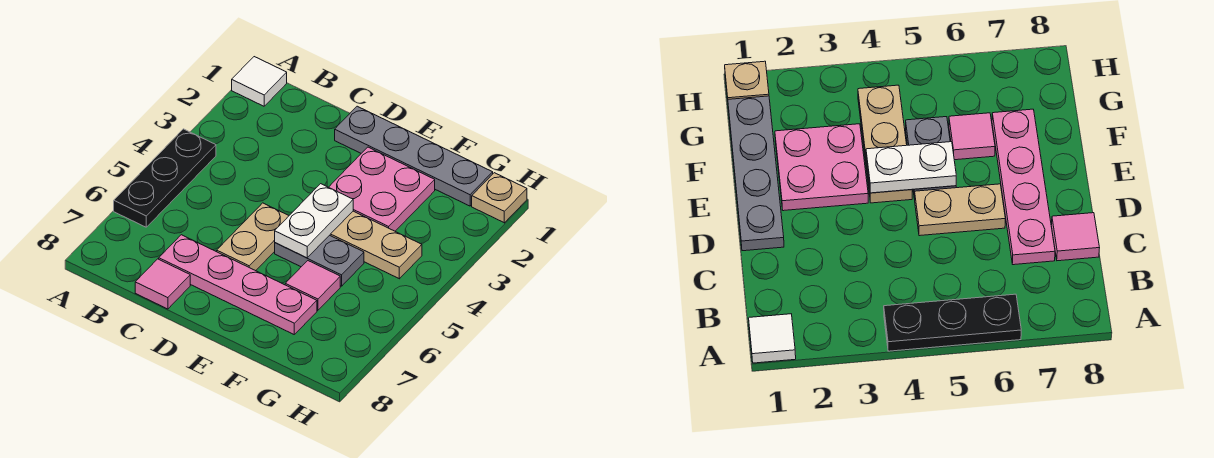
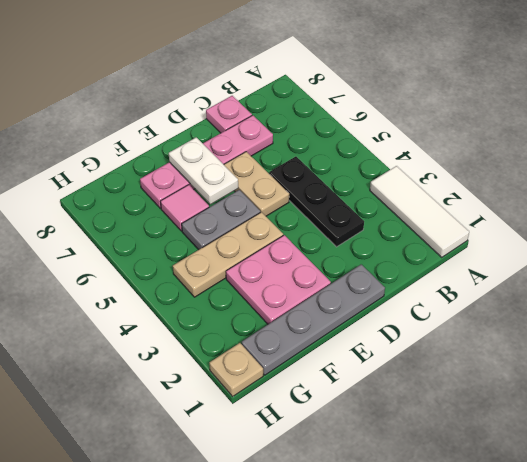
white 1x1 tile [232,57,287,106] -> white 1x3 tile [370,166,469,257]
black 1x3 plate [114,129,216,227] -> black 1x3 plate moved to [269,157,364,247]
pink 1x1 tile [135,259,190,309] -> pink 1x1 plate [206,96,252,133]
white 1x2 plate [275,184,353,258] -> white 1x2 plate moved to [169,137,238,204]

